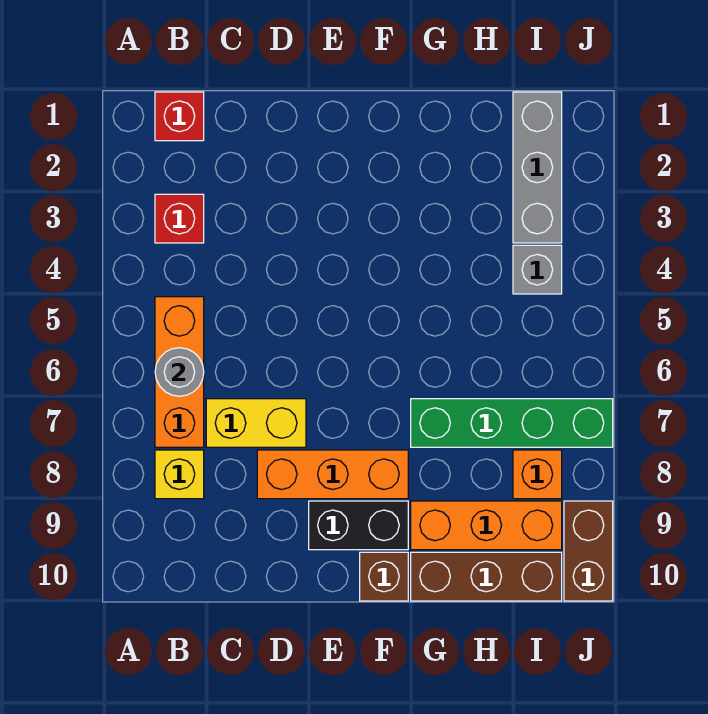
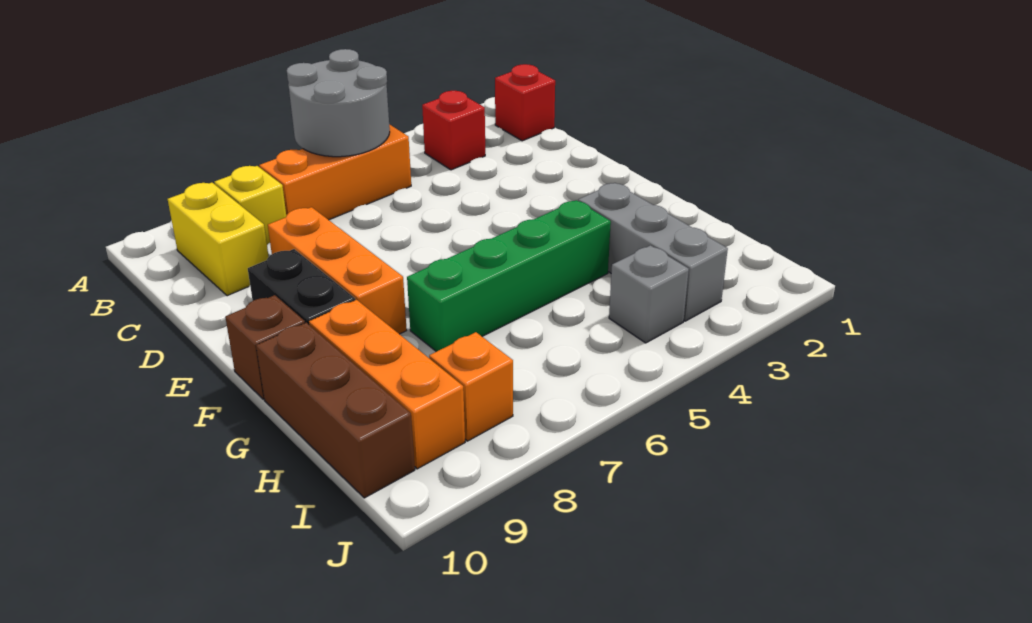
grey 1x1 round brick [155,348,204,396] -> grey 2x2 round brick [287,49,390,157]
yellow 1x2 brick [206,399,306,447] -> yellow 1x2 brick moved to [168,183,269,296]
green 1x4 brick [411,399,613,447] -> green 1x4 brick turned to [407,200,611,352]
grey 1x3 brick [513,92,562,243] -> grey 1x3 brick turned to [578,183,728,321]
brown 1x2 brick [564,501,613,601] -> none

